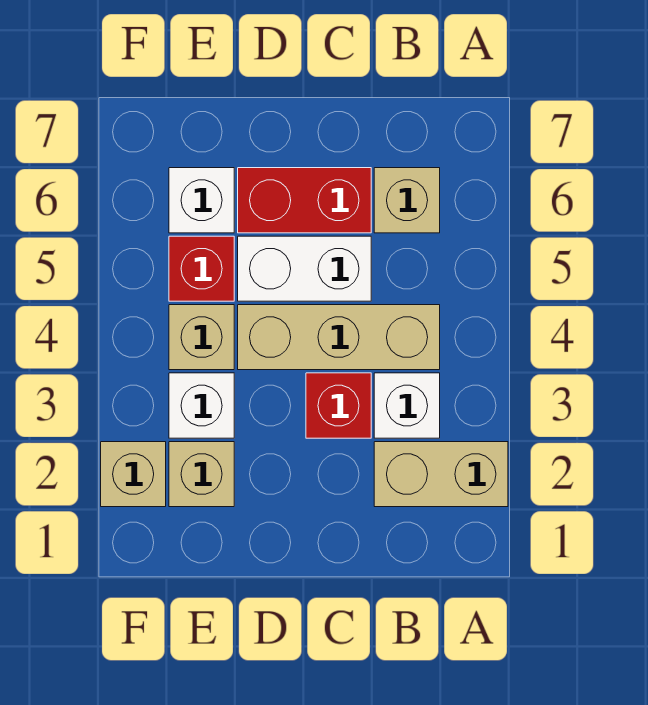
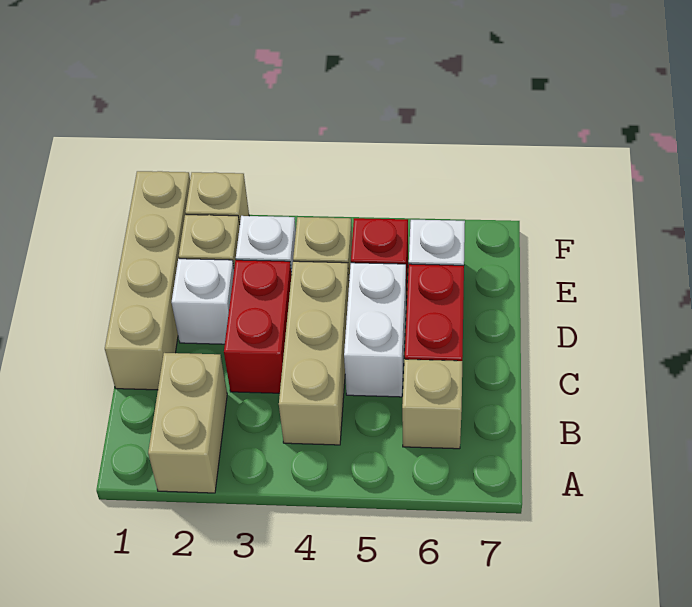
white 1x1 brick [374,373,440,438] -> white 1x1 brick moved to [172,259,234,344]
none -> tan 1x4 brick [105,171,190,390]
red 1x1 brick [306,373,371,438] -> red 1x2 brick [224,260,291,393]

